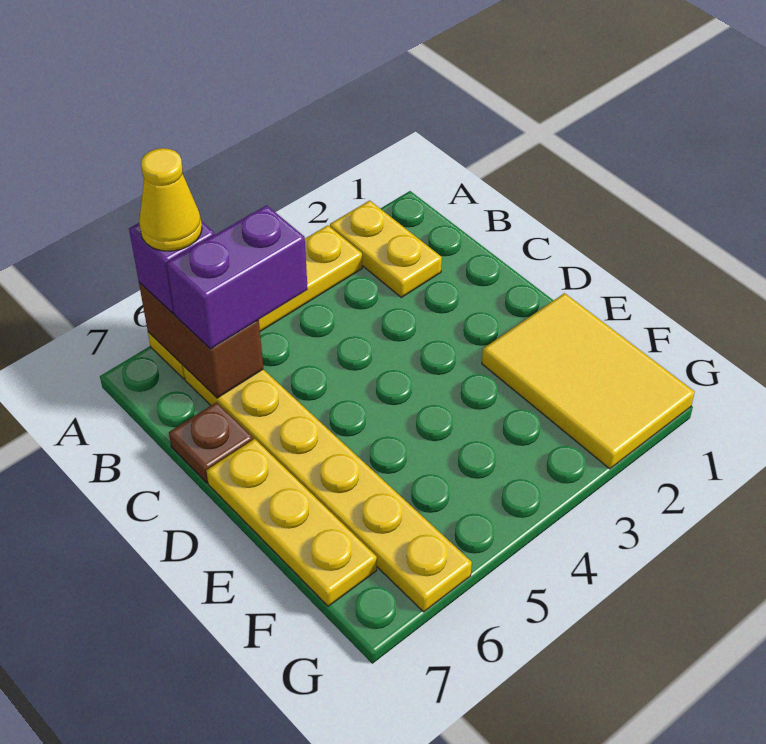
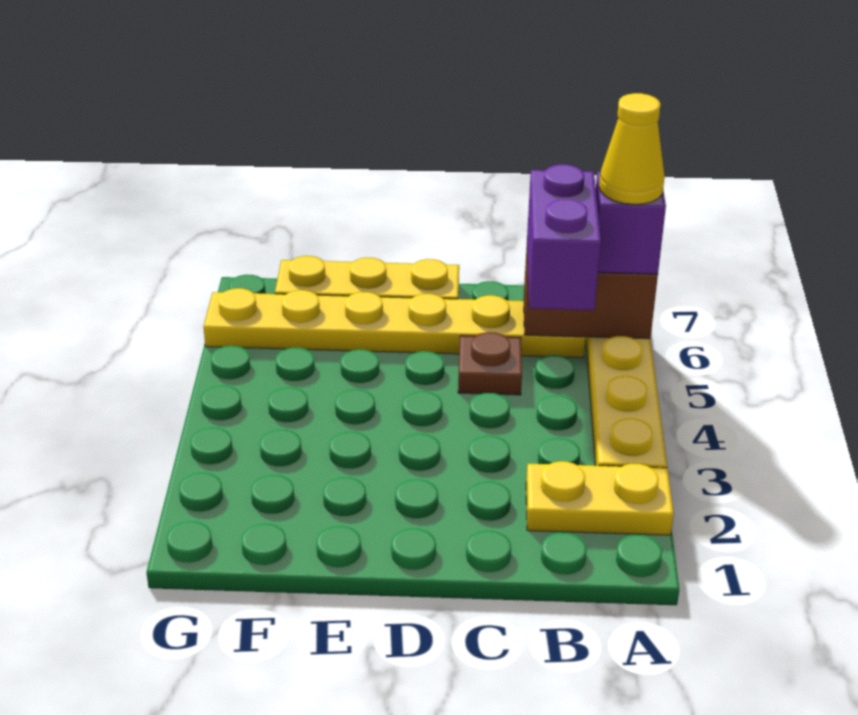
brown 1x1 plate [169,402,253,483] -> brown 1x1 plate moved to [458,332,522,395]
yellow 2x3 tile [482,293,695,469] -> none

